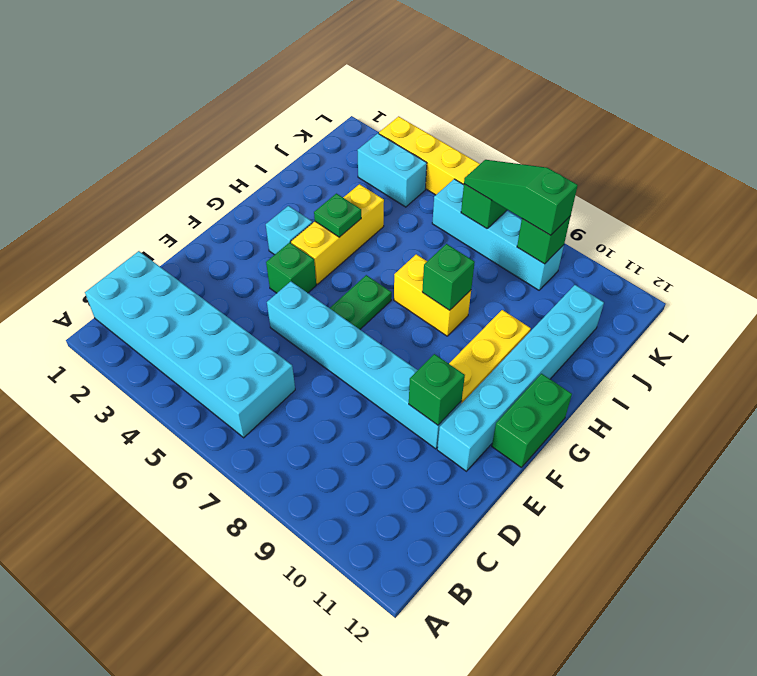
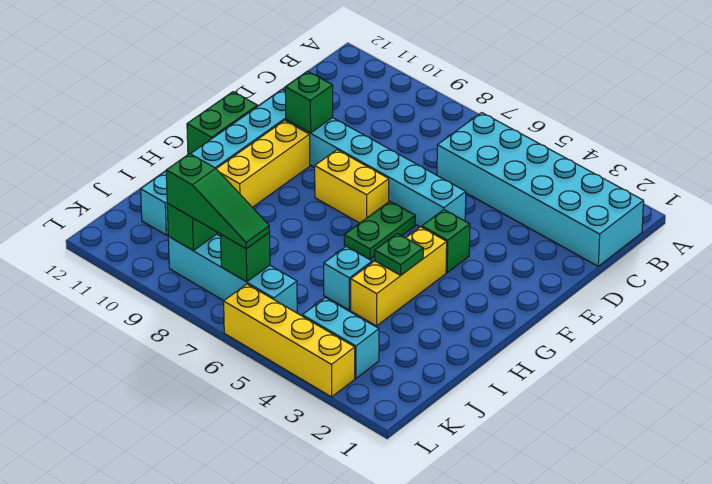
cyan 1x1 brick [266,206,312,255] -> cyan 1x1 brick moved to [324,246,372,310]
yellow 1x2 brick [394,254,471,336] -> yellow 1x2 brick moved to [315,150,389,223]
green 1x1 brick [422,244,475,310] -> none

